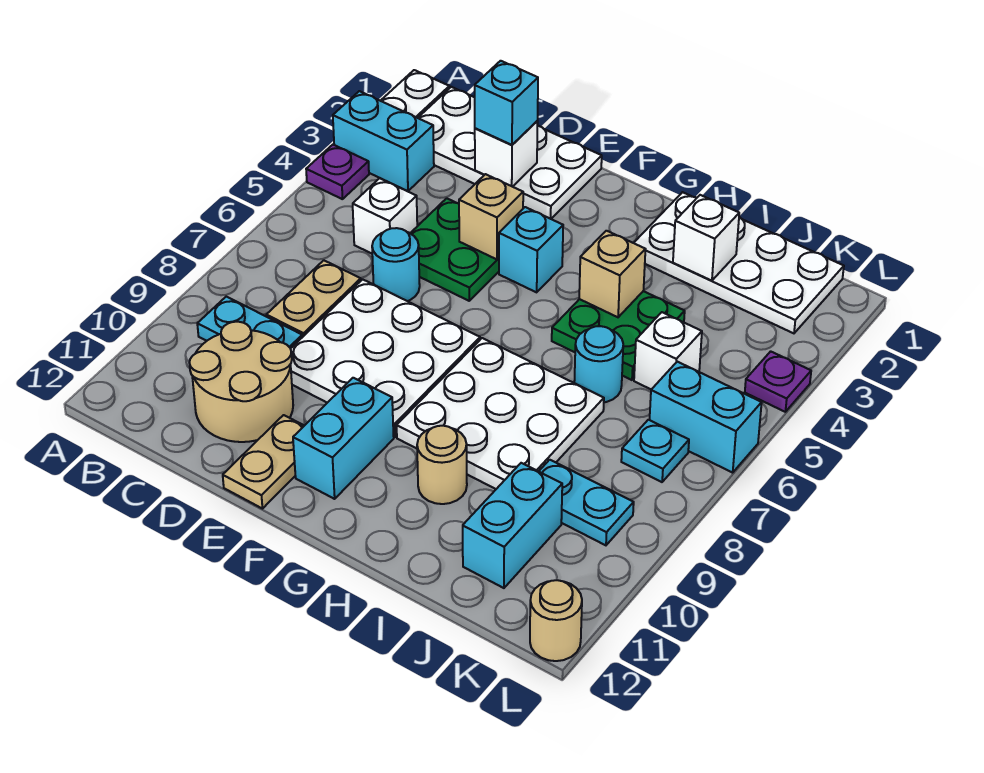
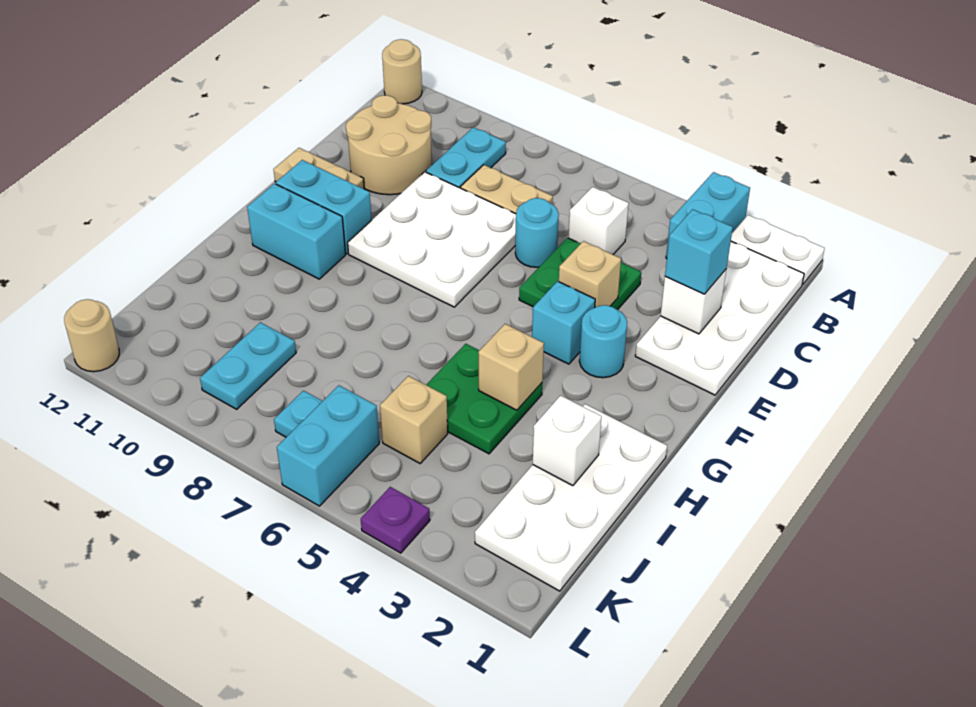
purple 1x1 plate [306,145,369,199] -> none
white 3x3 plate [397,338,604,489] -> none
tan 1x1 round brick [417,426,467,504] -> tan 1x1 round brick moved to [382,39,422,104]
cyan 1x1 round brick [574,326,623,402] -> cyan 1x1 round brick moved to [579,305,627,378]
white 1x1 brick [634,312,702,389] -> tan 1x1 brick [380,376,448,463]
cyan 1x2 brick [463,463,562,588] -> cyan 1x2 brick moved to [247,184,346,279]

